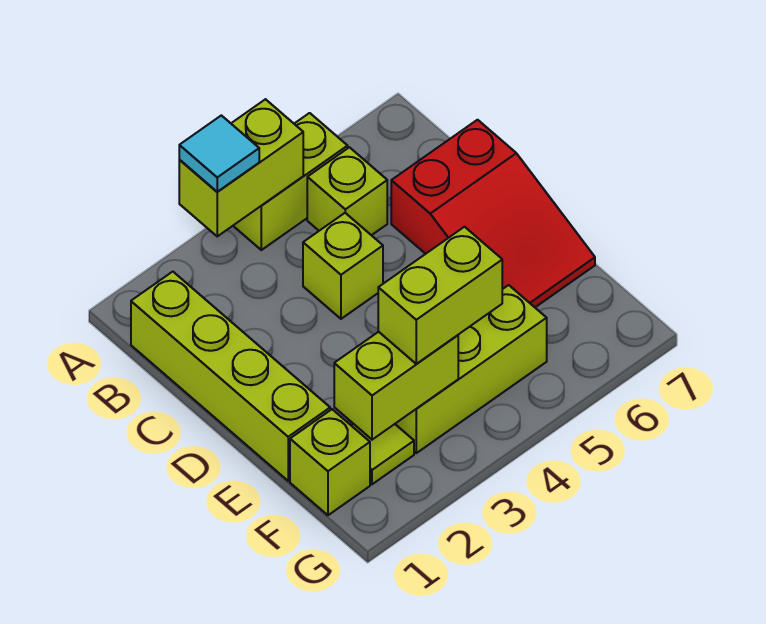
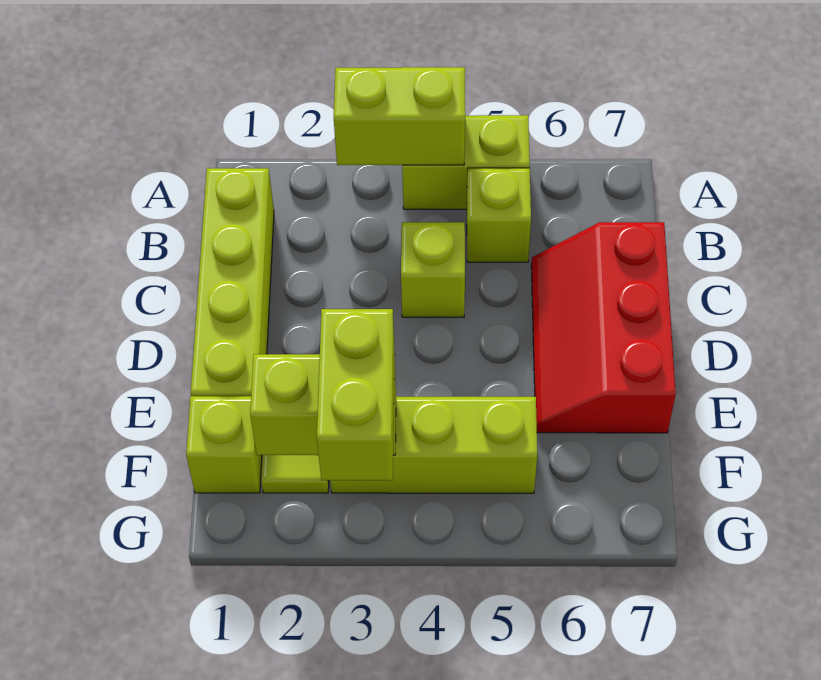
cyan 1x1 tile [179,115,259,192] -> none
red 2x3 slope [391,120,595,307] -> red 2x3 slope turned to [531,222,676,433]
lime 1x2 brick [378,227,502,364] -> lime 1x2 brick turned to [317,309,395,481]

